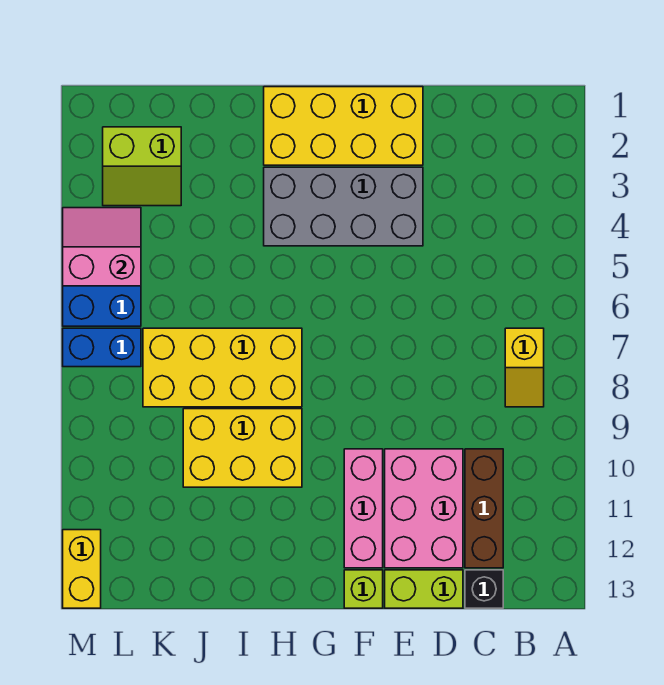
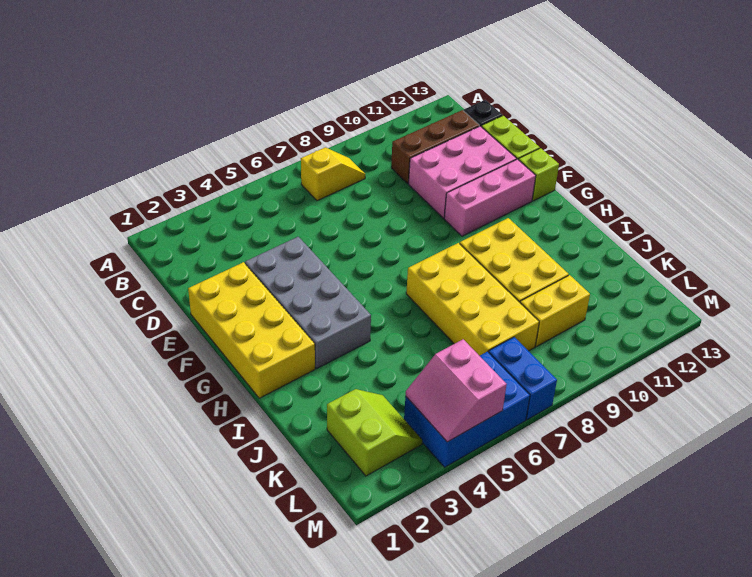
yellow 1x2 brick [63,530,101,608] -> yellow 1x2 brick moved to [520,275,590,347]

